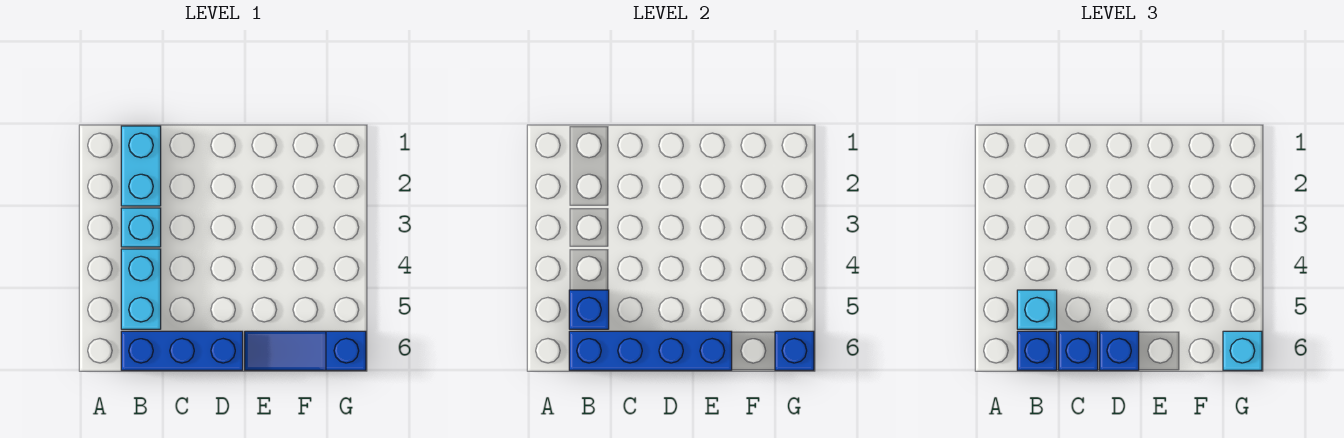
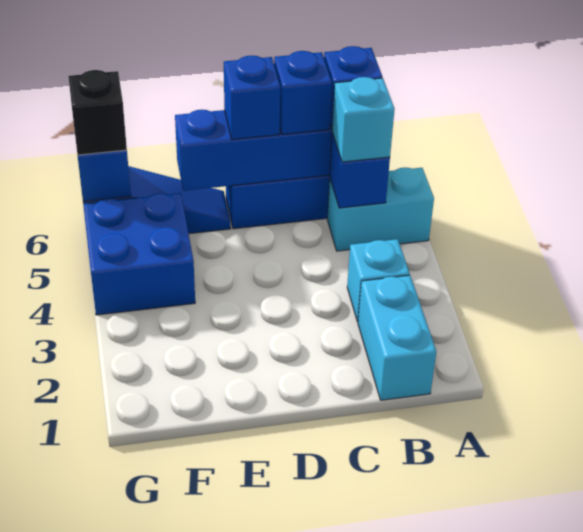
cyan 1x2 brick [121,249,161,329] -> cyan 1x2 brick turned to [327,167,434,251]
none -> blue 2x2 brick [83,193,195,315]
cyan 1x1 brick [1223,331,1262,370] -> black 1x1 brick [68,70,127,155]

